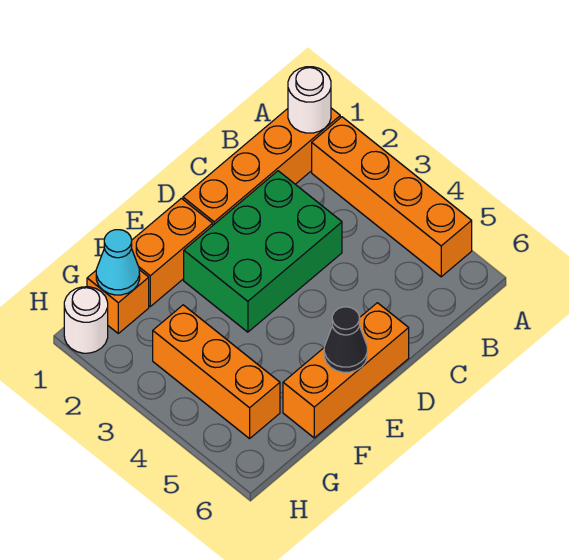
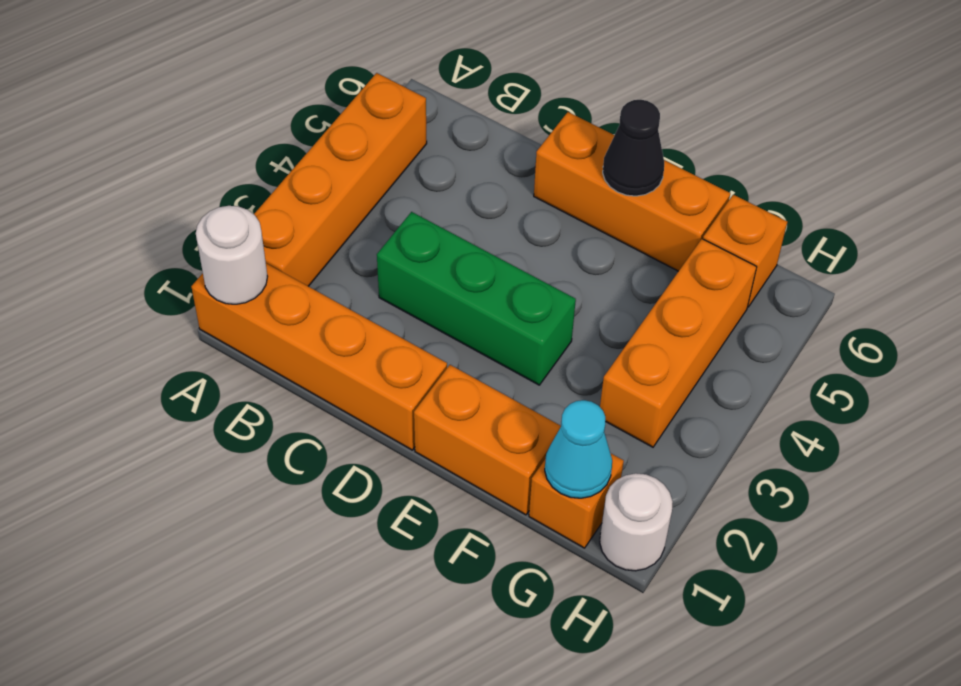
green 2x3 brick [184,171,342,332] -> green 1x3 brick [377,212,576,385]
none -> orange 1x1 brick [703,195,787,307]

